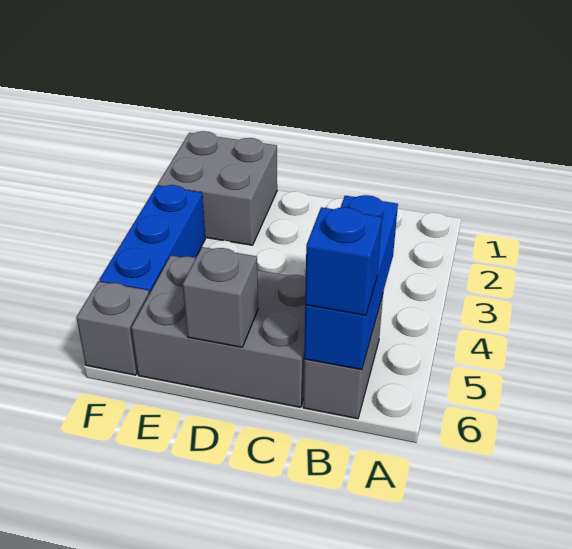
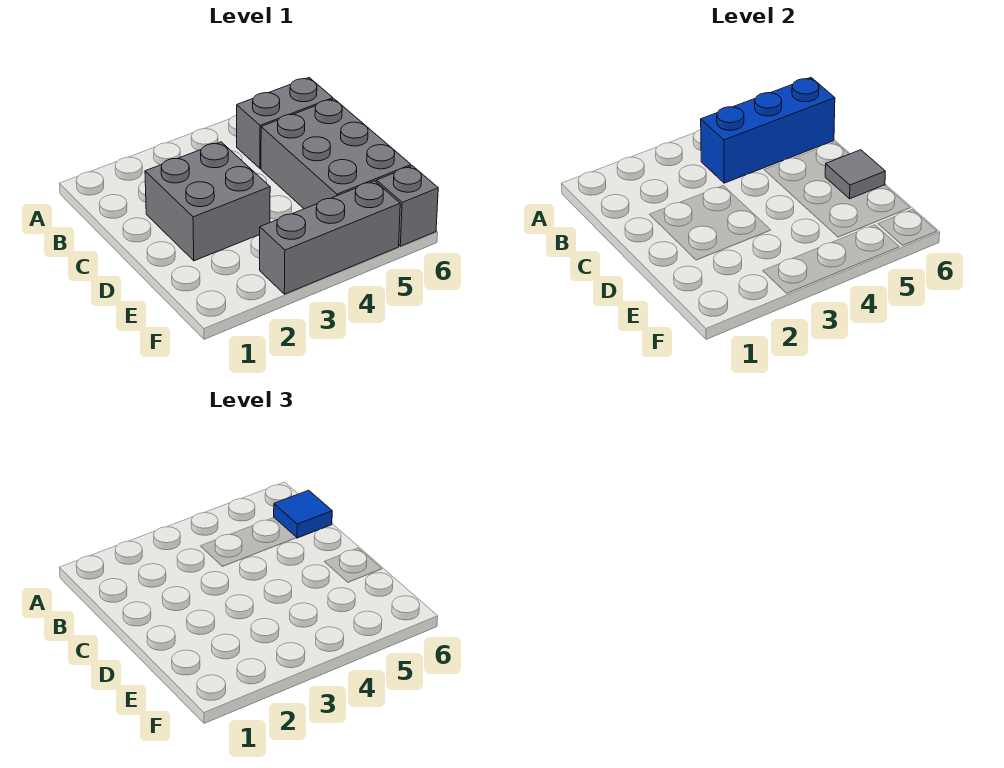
blue 1x1 brick [305,207,382,315] -> blue 1x1 tile [274,490,332,538]
grey 1x1 brick [183,247,258,347] -> grey 1x1 tile [825,150,885,199]
grey 2x2 brick [158,131,277,245] -> grey 2x2 brick moved to [145,142,270,261]
blue 1x3 brick [99,185,205,294] -> grey 1x3 brick [260,181,400,294]

